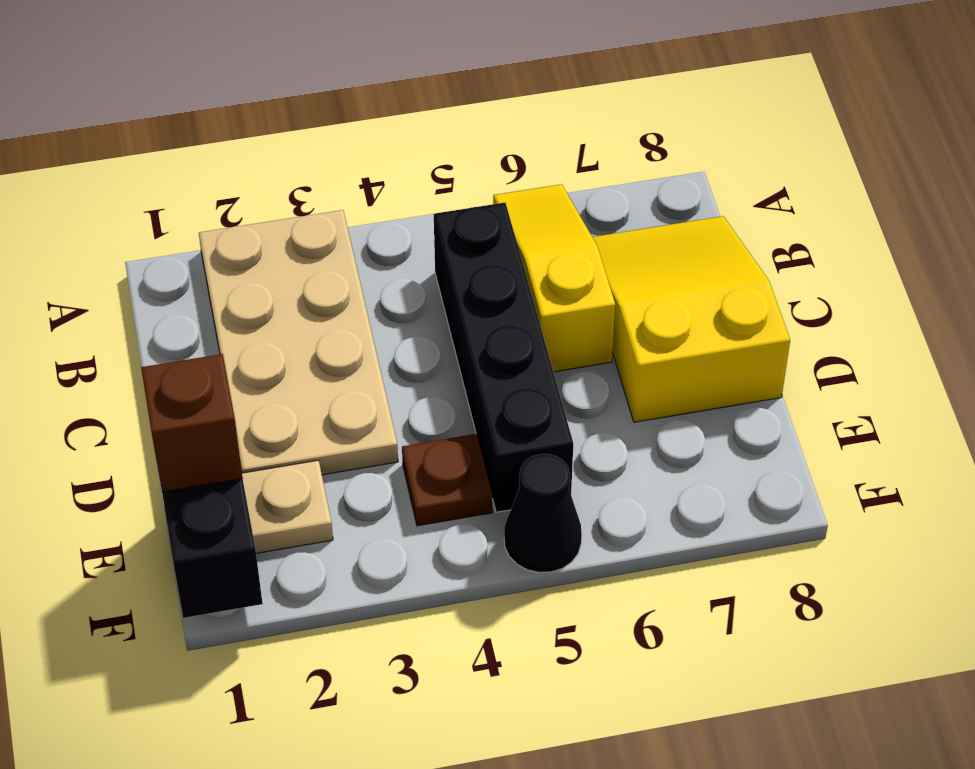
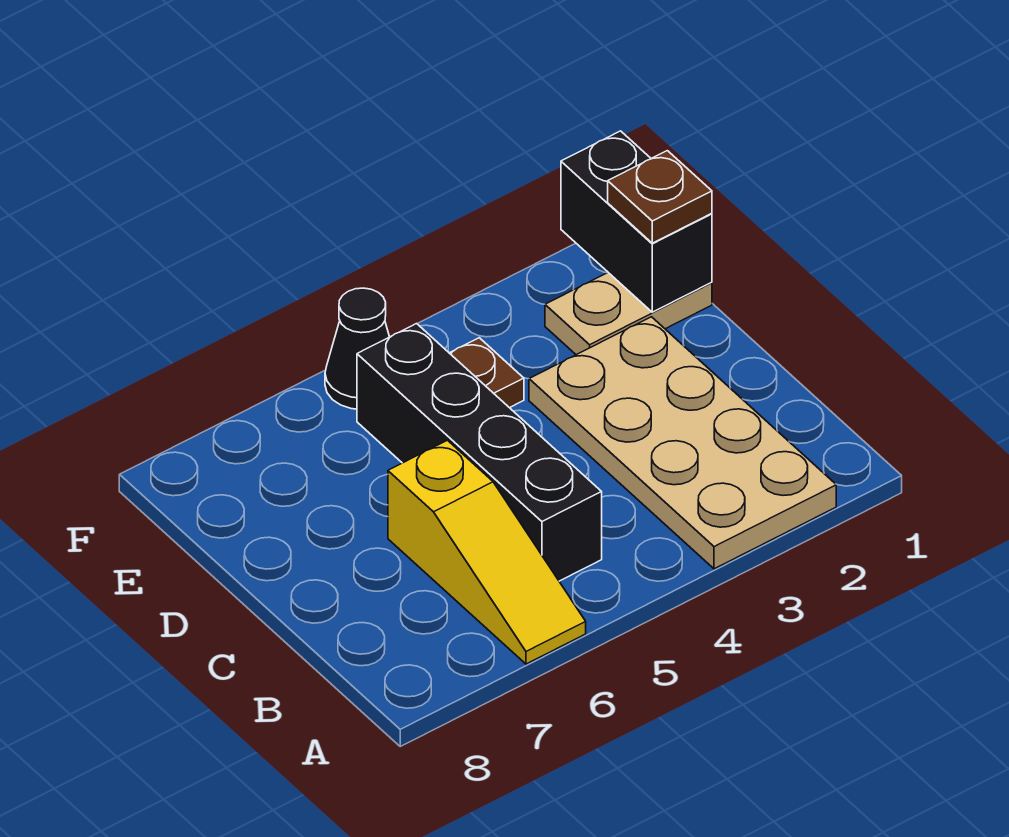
yellow 2x3 slope [592,216,790,422] -> none
brown 1x1 brick [141,354,243,492] -> brown 1x1 plate [608,151,712,243]

